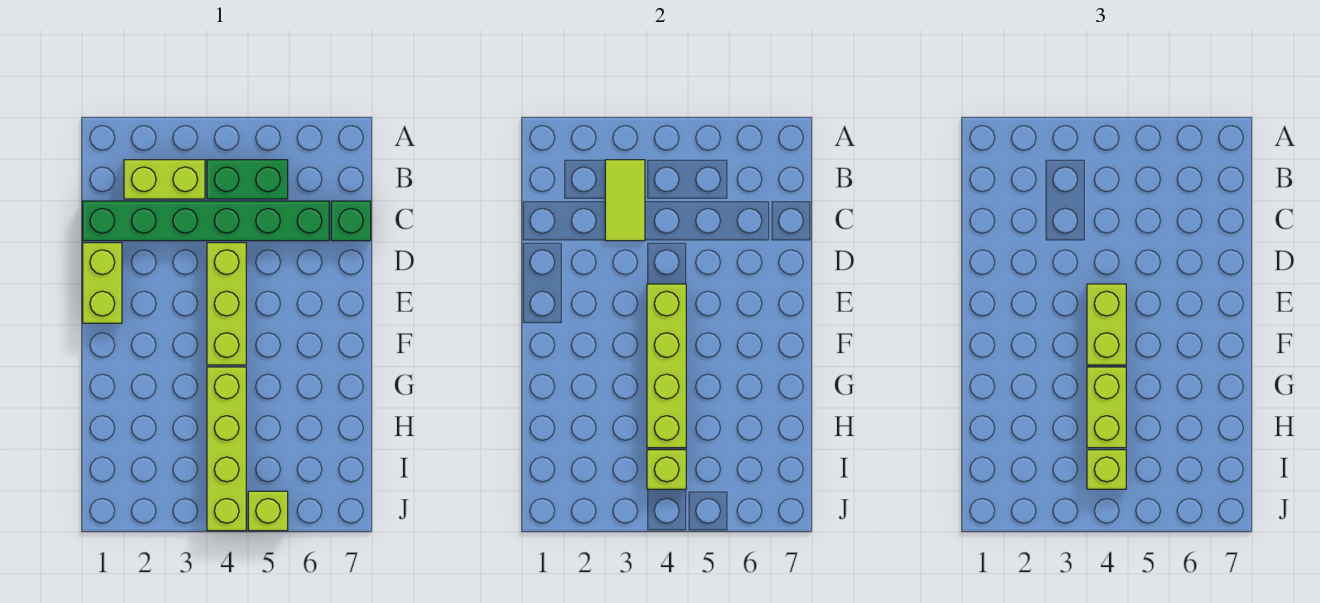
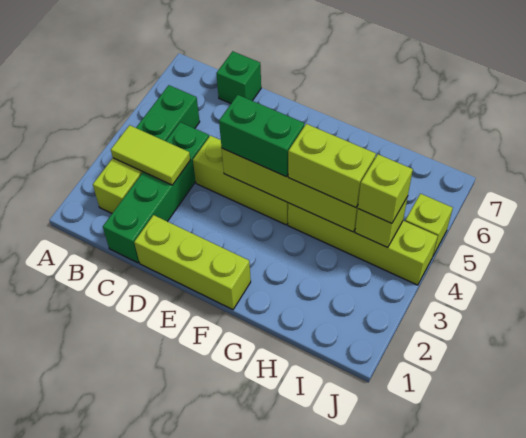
green 1x6 brick [83,201,329,241] -> green 1x4 brick [103,122,209,263]
lime 1x2 brick [83,243,122,323] -> lime 1x3 brick [134,215,251,310]
lime 1x2 brick [1087,284,1126,365] -> green 1x2 brick [219,95,304,177]

